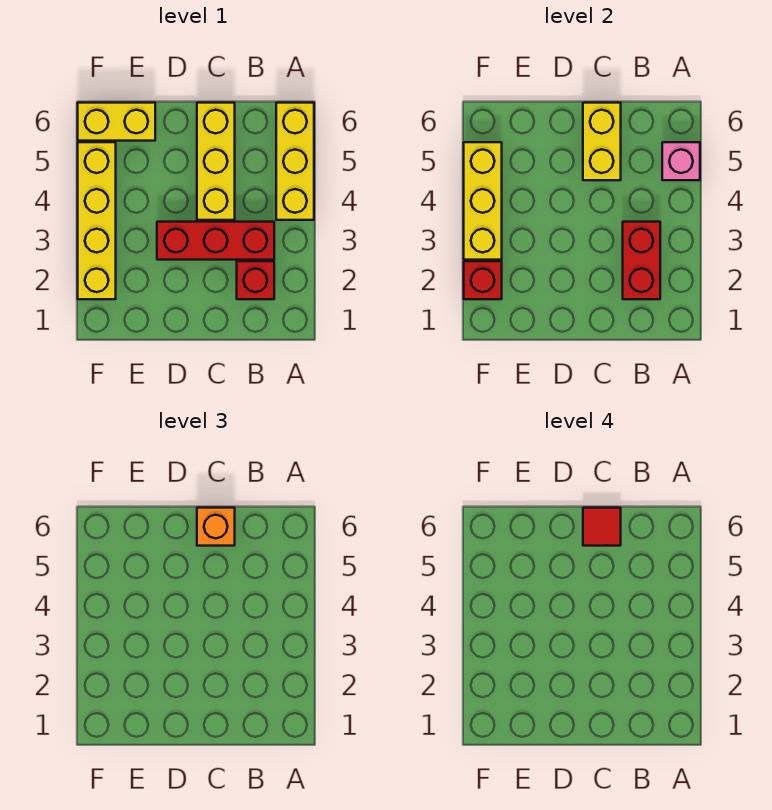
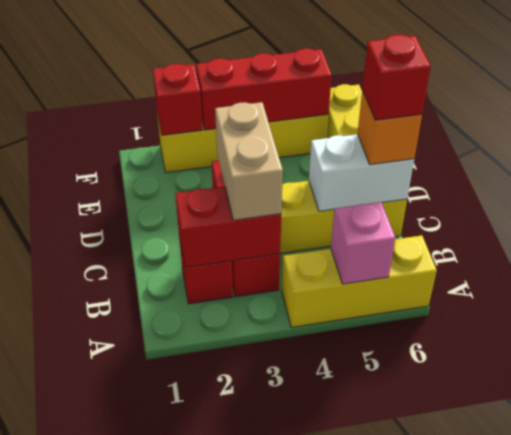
none -> tan 1x2 brick [215,102,283,220]
yellow 1x2 brick [583,103,621,180] -> white 1x2 brick [309,134,414,211]
red 1x1 tile [583,508,621,546] -> red 1x1 brick [362,35,431,120]
yellow 1x3 brick [464,142,502,260] -> red 1x3 brick [196,49,332,130]

